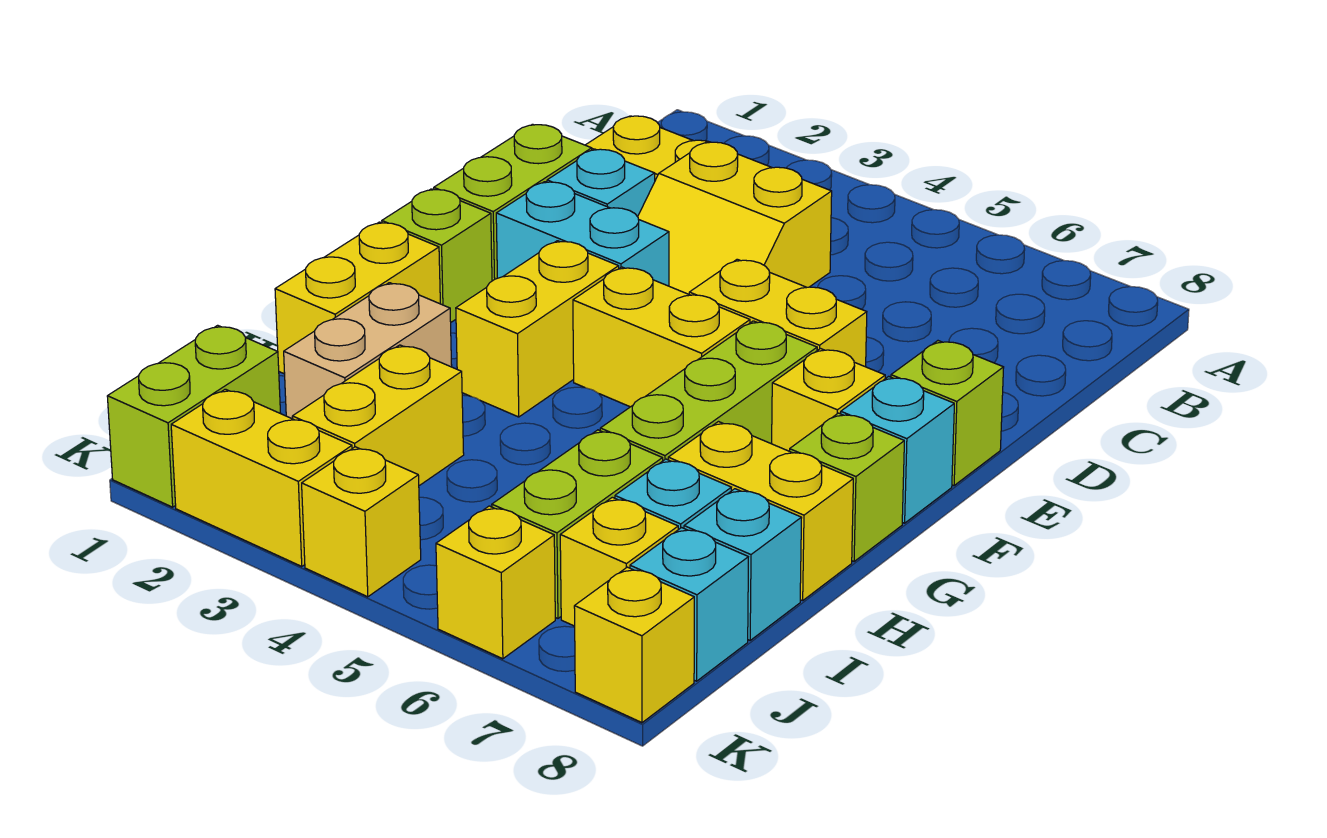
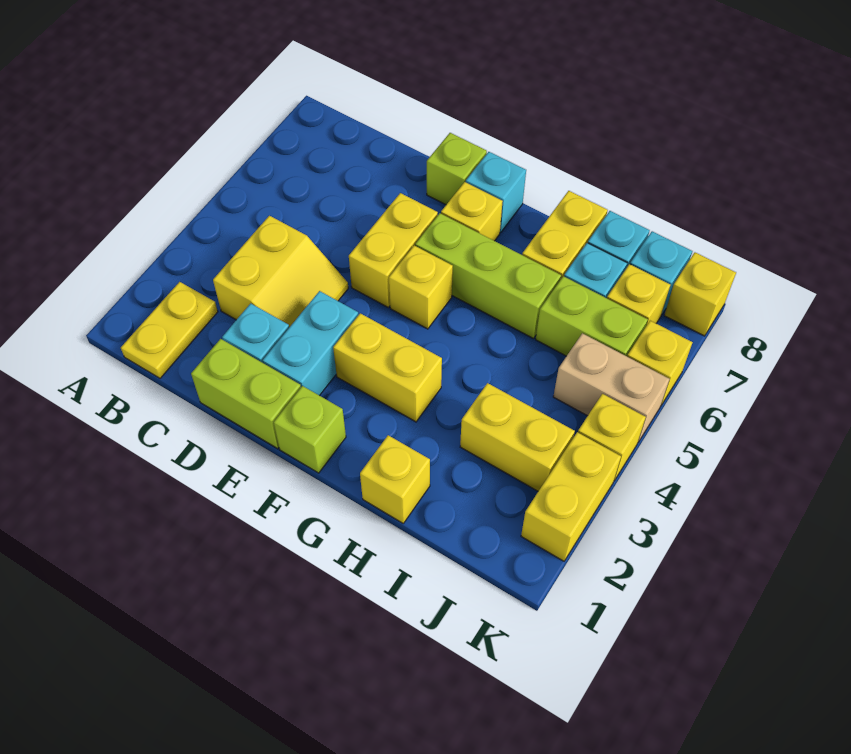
yellow 1x2 brick [573,267,750,407] -> yellow 1x1 brick [389,246,453,329]
yellow 1x2 brick [275,222,440,374] -> yellow 1x1 brick [360,435,430,523]
lime 1x1 brick [790,413,904,562] -> none
tan 1x2 brick [284,283,452,419] -> tan 1x2 brick moved to [553,333,669,442]
lime 1x2 brick [107,325,280,507] -> none

